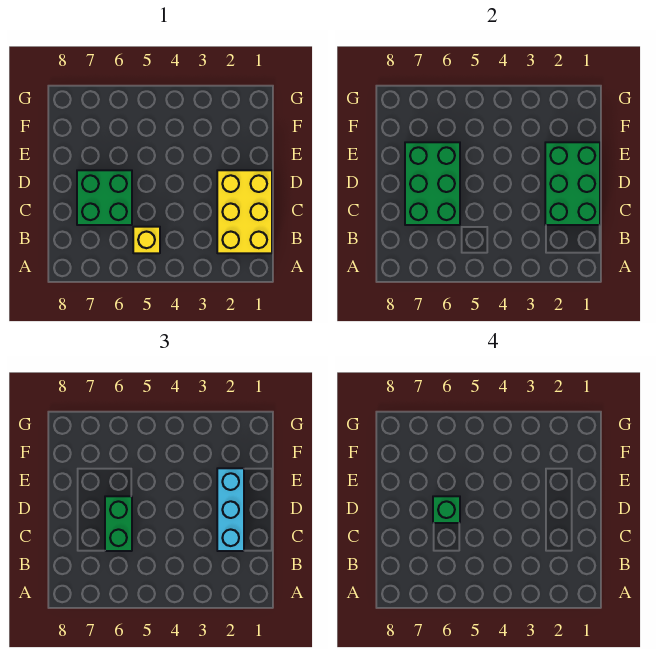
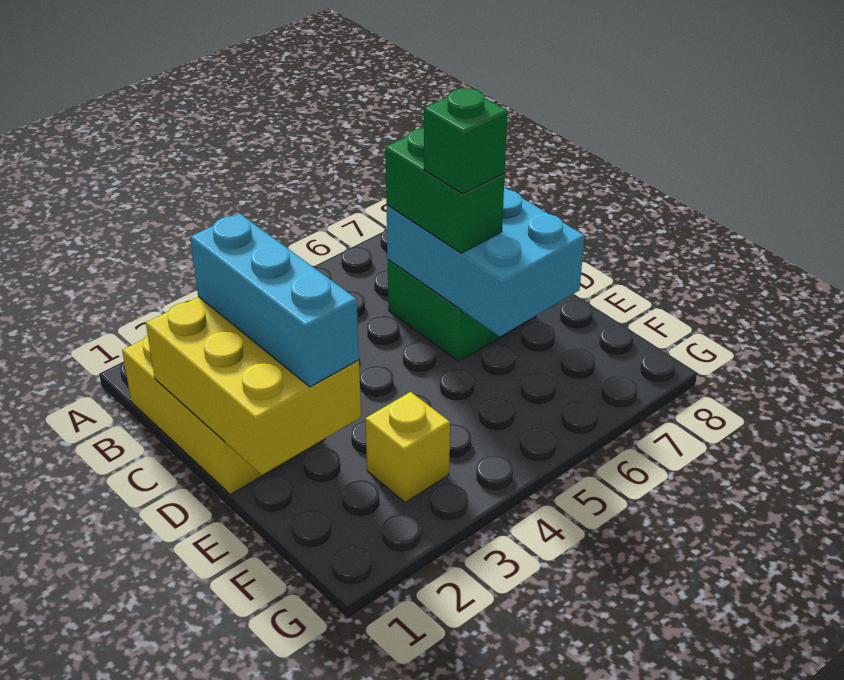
yellow 1x1 brick [133,227,160,253] -> yellow 1x1 brick moved to [365,392,450,503]
green 2x3 brick [545,142,600,225] -> yellow 2x3 brick [146,297,361,475]
green 2x3 brick [405,142,460,225] -> cyan 2x3 brick [387,187,584,336]

